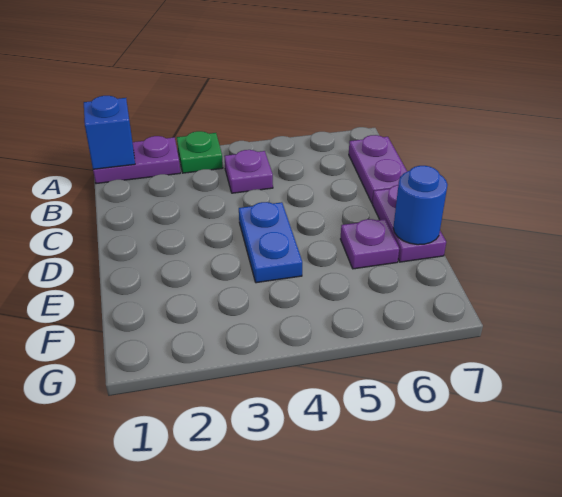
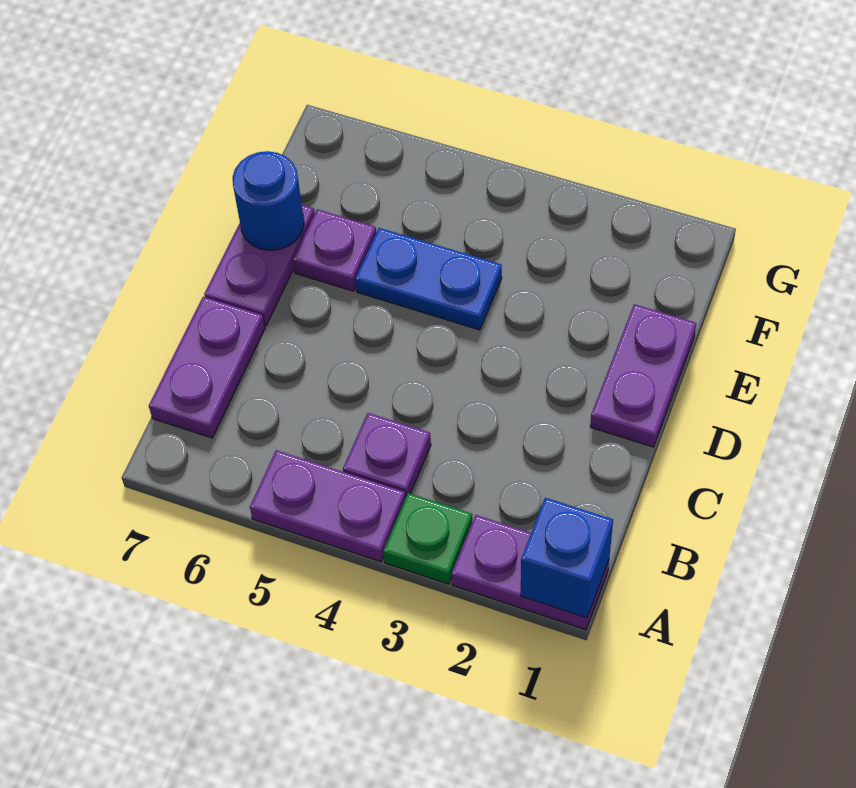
none -> purple 1x2 plate [250,450,405,562]
none -> purple 1x2 plate [590,304,696,447]
blue 1x2 plate [239,202,302,283] -> blue 1x2 plate turned to [355,228,502,330]

